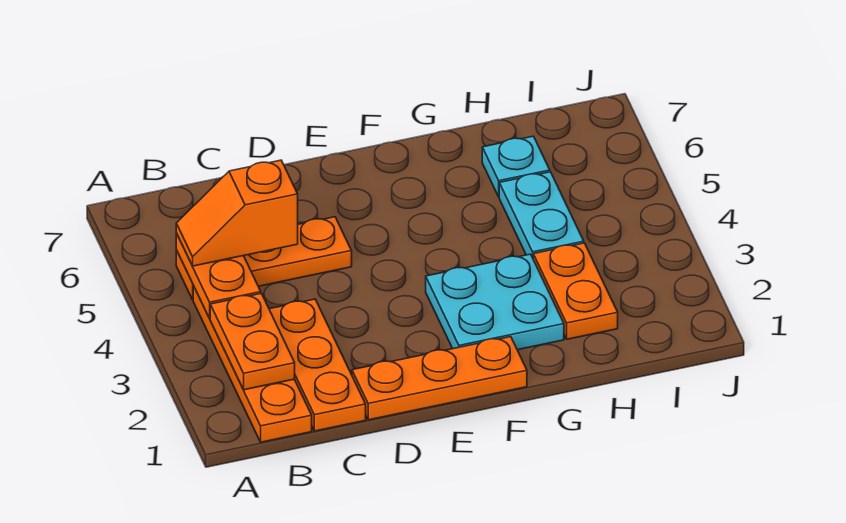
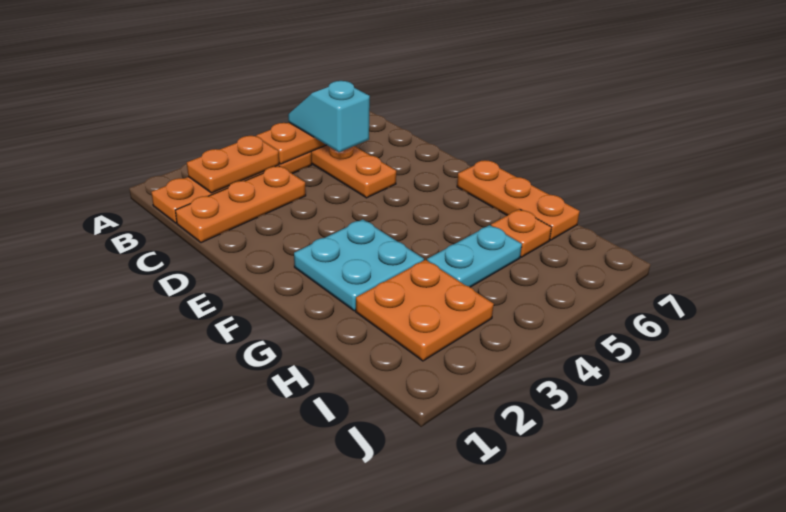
orange 1x2 slope [176,160,298,266] -> cyan 1x2 slope [288,81,370,152]
orange 1x3 plate [352,337,527,420] -> orange 1x3 plate moved to [457,160,580,240]
orange 1x2 plate [533,243,618,339] -> orange 2x2 plate [356,260,494,361]
cyan 1x1 plate [482,136,550,197] -> orange 1x1 plate [491,209,551,257]

